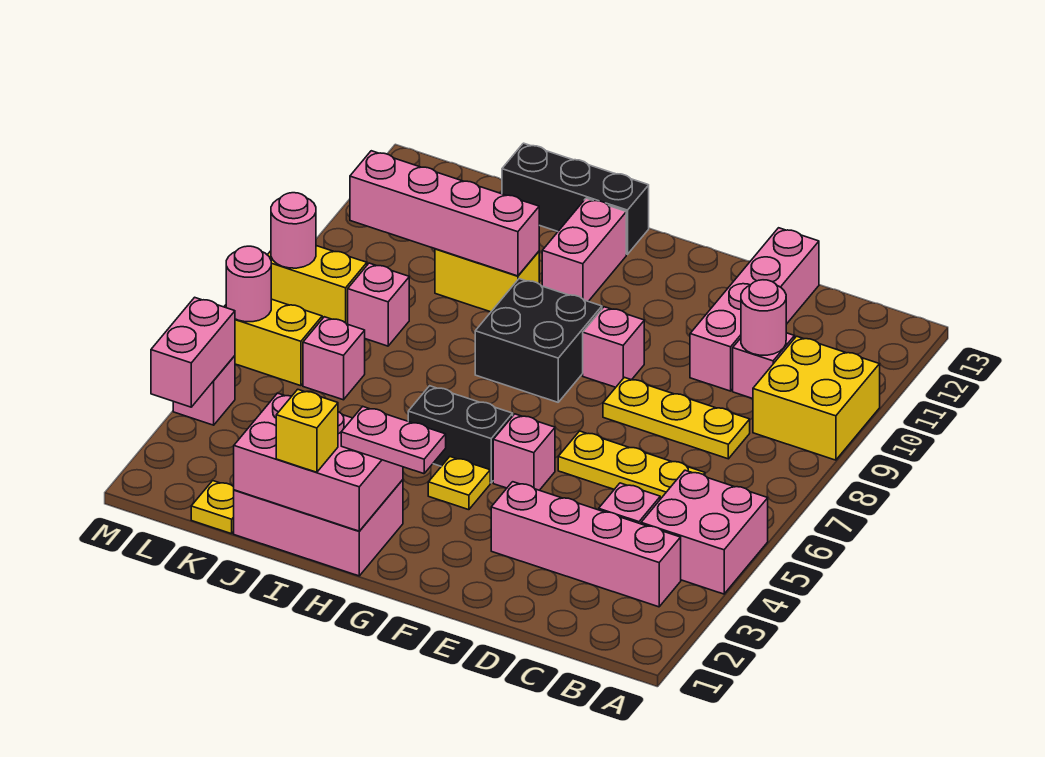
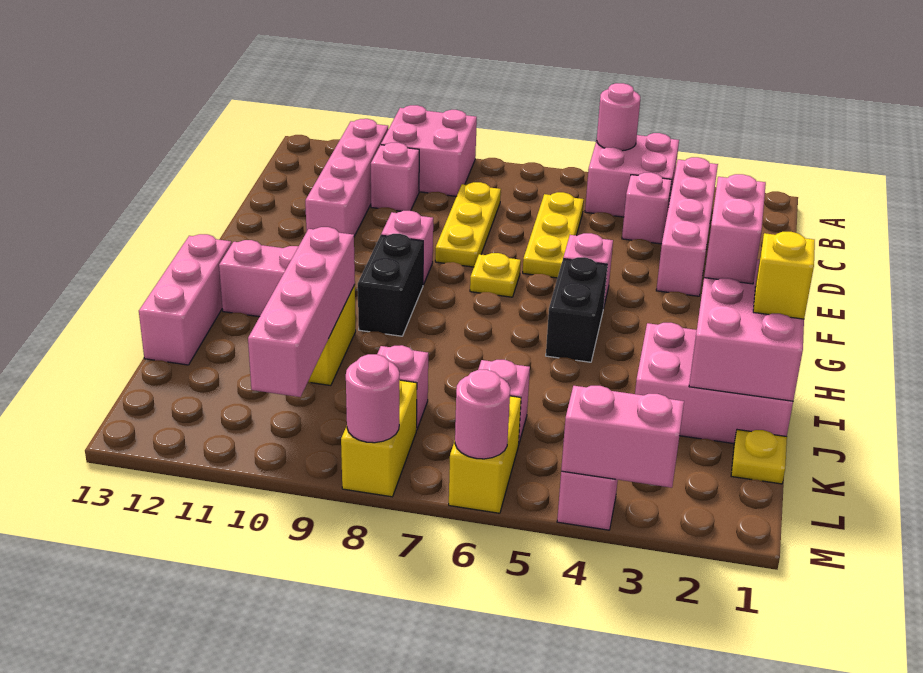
yellow 2x2 brick [753,336,880,460] -> pink 2x2 brick [381,105,477,196]
pink 1x1 round brick [741,280,786,355] -> pink 1x1 round brick moved to [597,83,640,151]
pink 1x4 brick [690,228,819,391] -> pink 1x4 brick turned to [305,119,388,236]
pink 1x2 plate [341,406,446,474] -> pink 1x2 brick [704,174,766,284]
yellow 1x1 plate [428,457,490,510] -> yellow 1x1 plate moved to [470,253,521,297]
black 2x2 brick [475,279,602,402] -> black 1x2 brick [358,234,423,336]
pink 2x3 brick [234,480,403,576] -> pink 2x3 brick turned to [635,323,793,444]
black 1x3 brick [502,143,649,254] -> pink 1x3 brick [139,234,232,365]

